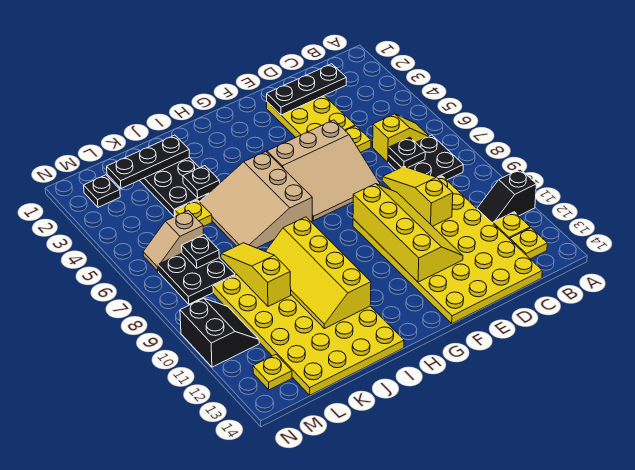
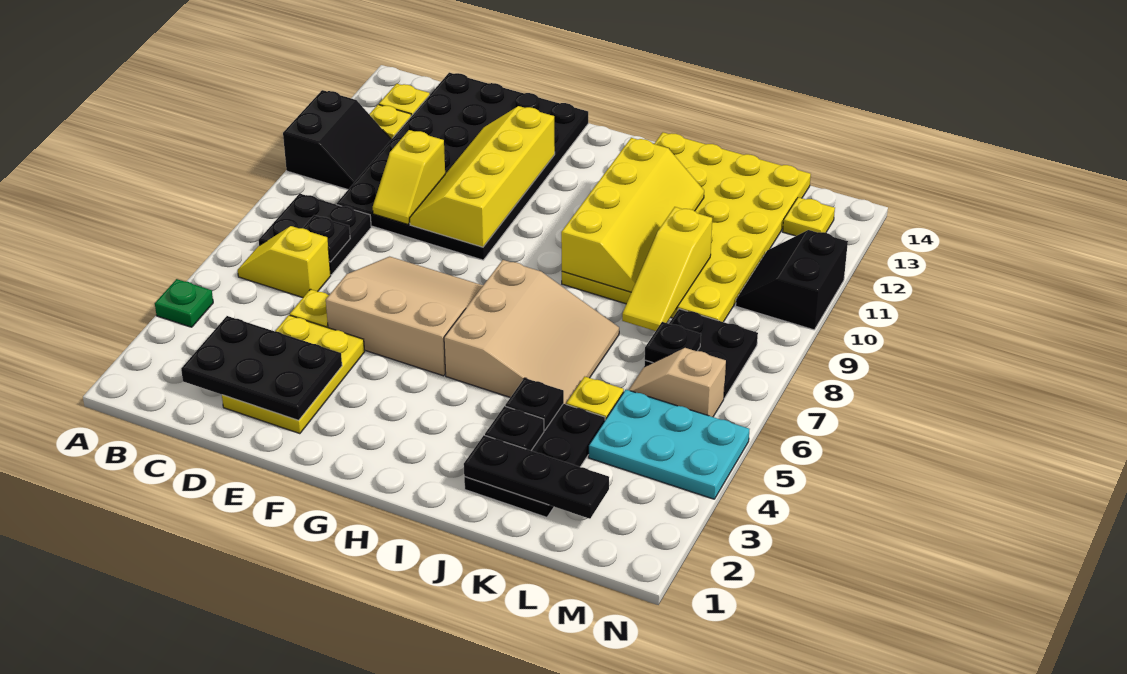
none -> green 1x1 plate [155,279,213,327]
black 1x2 slope [477,169,536,223] -> black 2x2 slope [283,90,391,190]
black 1x3 plate [267,64,346,115] -> black 2x3 plate [181,316,342,420]
yellow 4x6 plate [353,176,542,323] -> black 4x6 plate [337,73,588,260]
yellow 1x3 slope [382,167,453,226] -> yellow 1x2 slope [373,130,445,224]
none -> cyan 2x3 plate [589,390,750,499]
tan 1x2 slope [143,210,204,271] -> tan 1x2 slope turned to [629,348,726,417]
black 1x1 plate [84,175,120,207] -> black 1x1 plate moved to [485,406,544,451]

